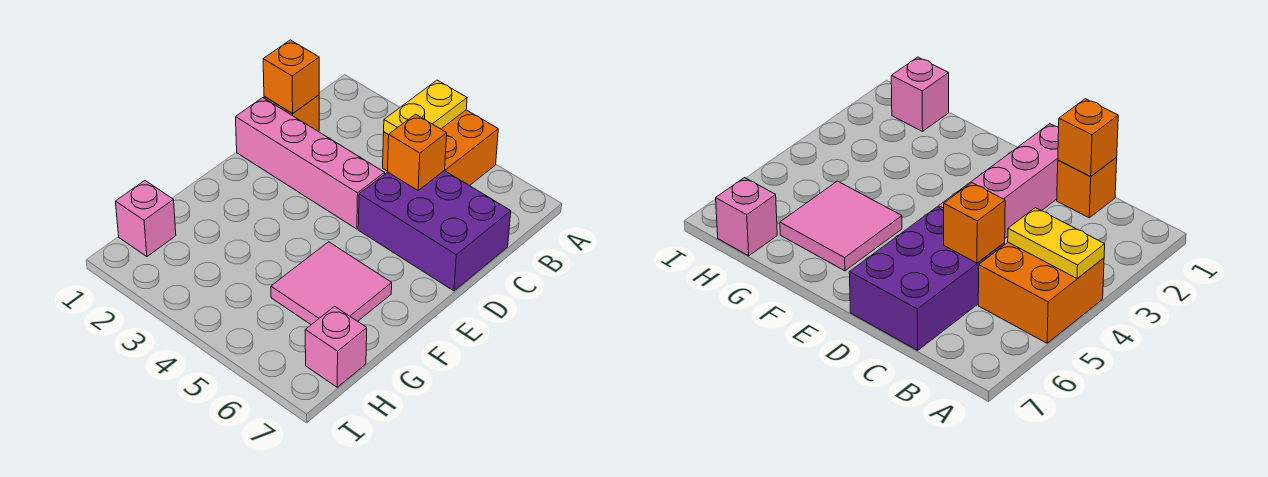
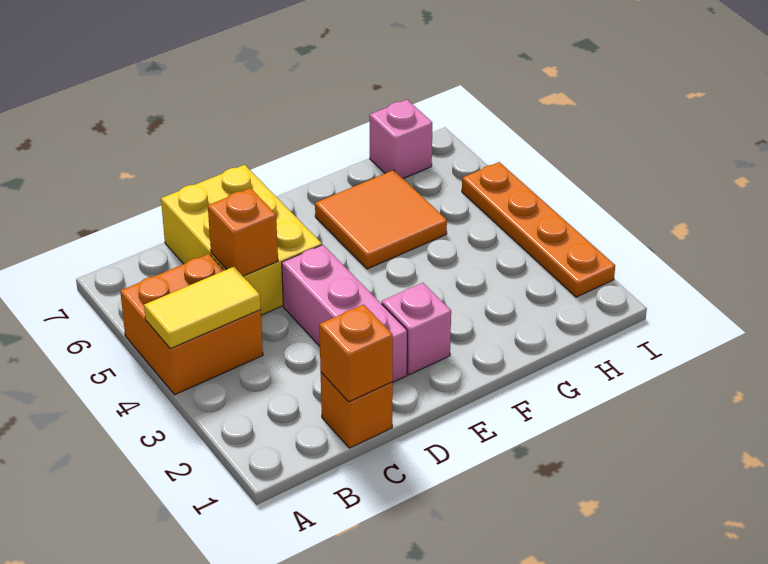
yellow 1x2 plate [384,80,467,135] -> yellow 1x2 tile [144,267,261,349]
purple 2x3 brick [358,171,511,291] -> yellow 2x3 brick [161,165,322,315]
pink 1x4 brick [236,98,385,229] -> pink 1x3 brick [282,245,407,382]
pink 2x2 tile [271,242,392,325] -> orange 2x2 tile [315,170,447,269]
pink 1x1 brick [115,181,176,257] -> pink 1x1 brick moved to [382,283,451,375]
none -> orange 1x4 plate [462,162,615,297]

